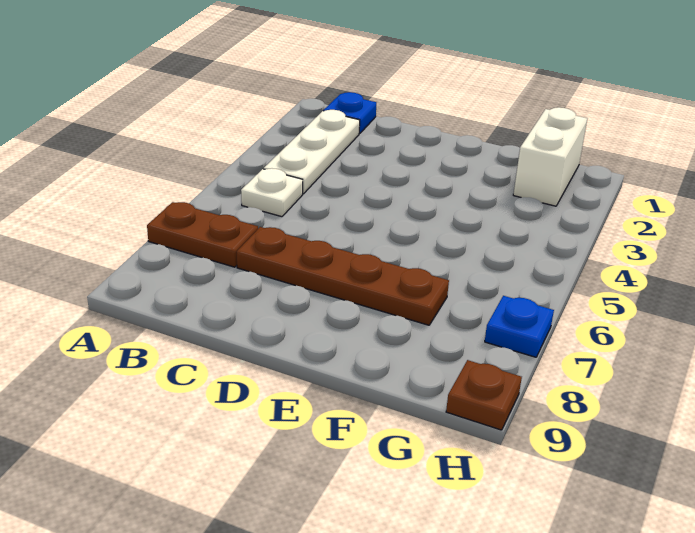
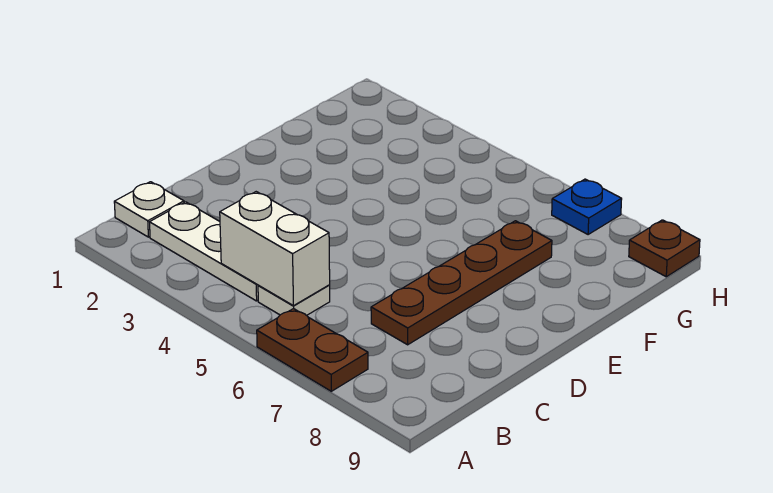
brown 1x2 plate [147,202,258,267] -> brown 1x2 plate turned to [257,309,368,391]
blue 1x1 plate [323,92,376,134] -> white 1x1 plate [114,182,184,237]
white 1x2 brick [513,107,587,206] -> white 1x2 brick moved to [220,192,330,306]

